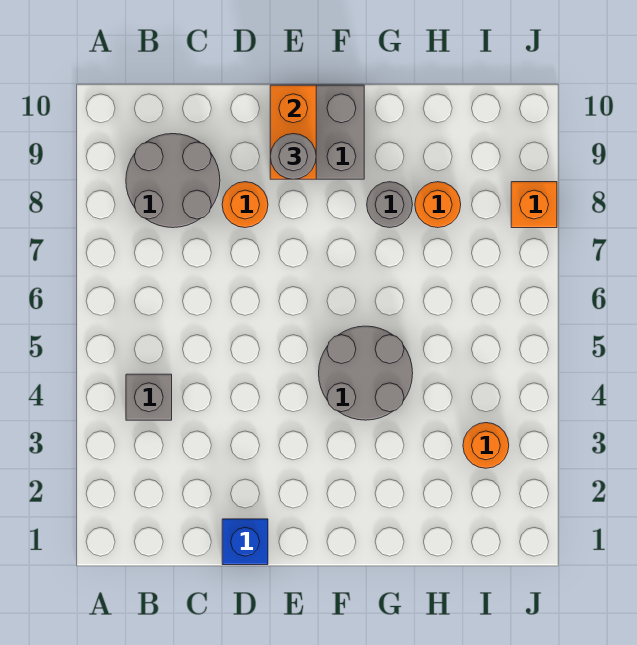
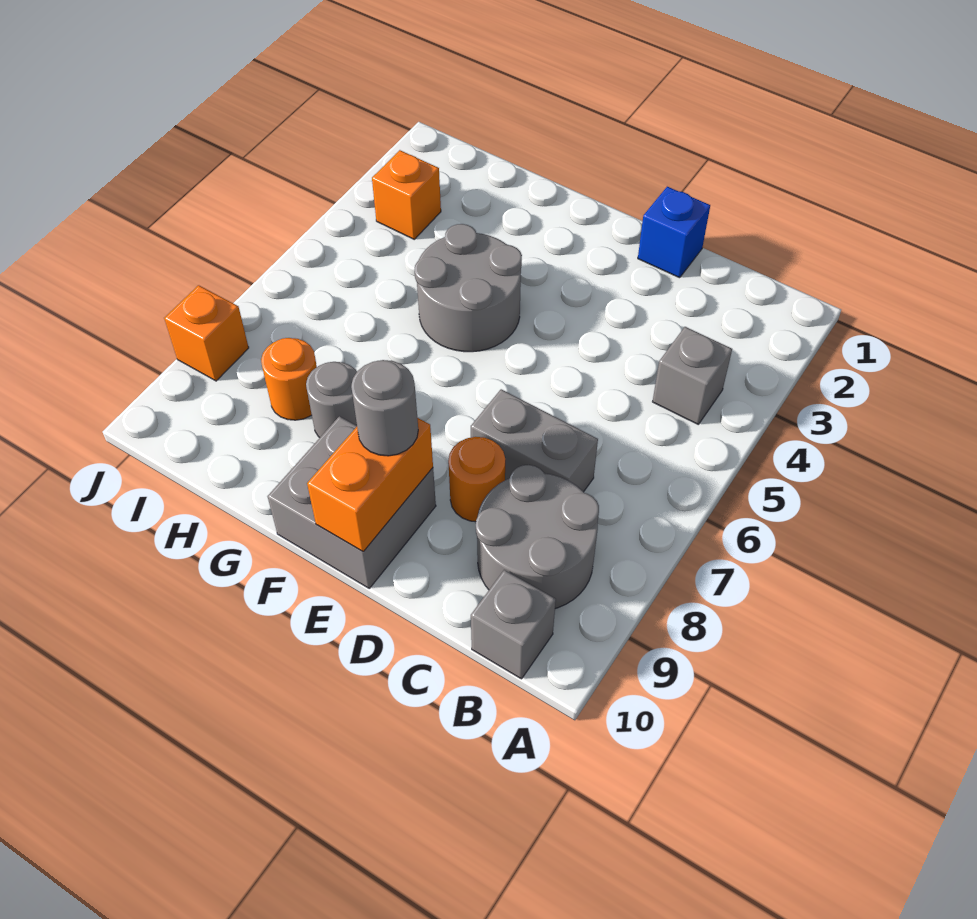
none -> grey 1x1 brick [471,570,556,679]
none -> grey 1x2 brick [471,389,598,492]
orange 1x1 round brick [463,423,509,468] -> orange 1x1 brick [372,150,441,239]

